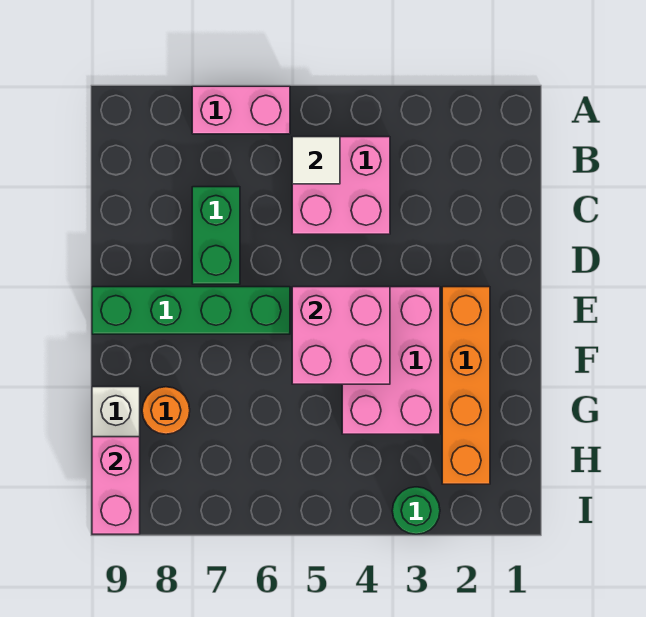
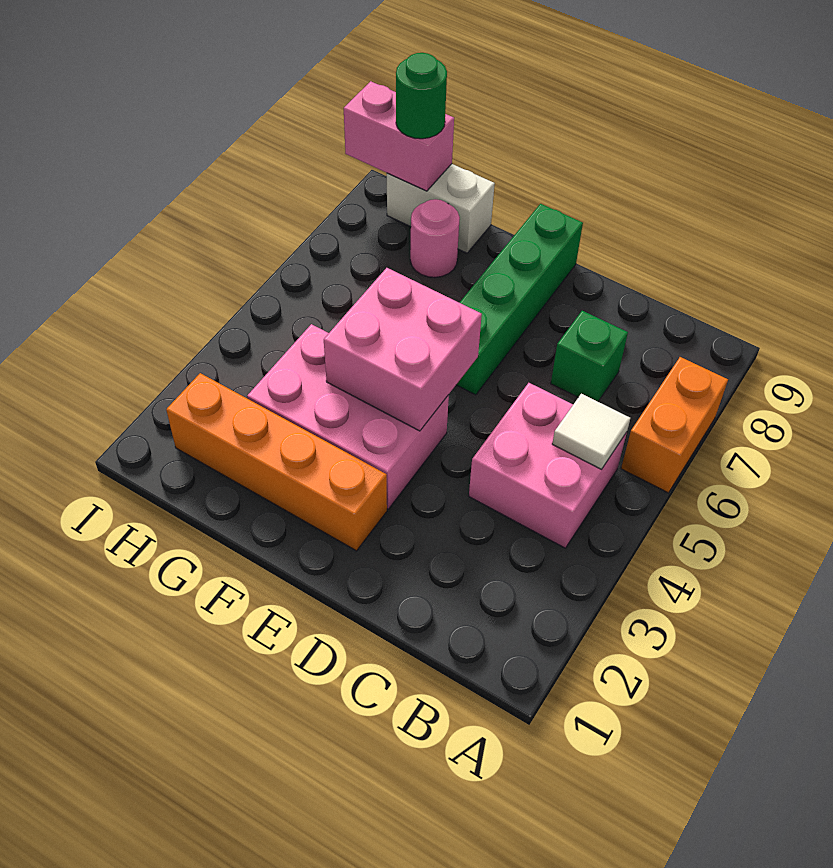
pink 1x2 brick [192,86,290,134] -> orange 1x2 brick [621,357,728,493]
green 1x2 brick [192,187,240,284] -> green 1x1 brick [551,311,628,402]
orange 1x1 round brick [142,387,190,434] -> pink 1x1 round brick [410,199,460,277]
green 1x1 round brick [392,487,440,534] -> green 1x1 round brick moved to [396,53,447,139]

